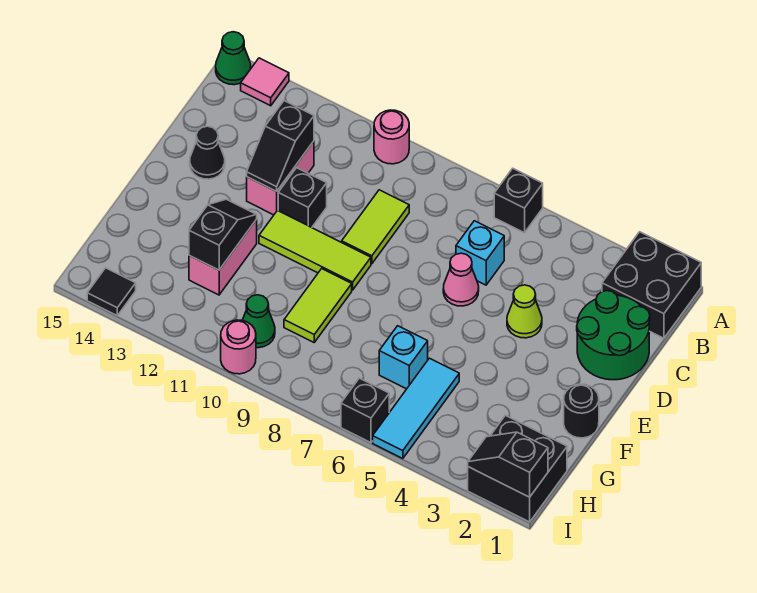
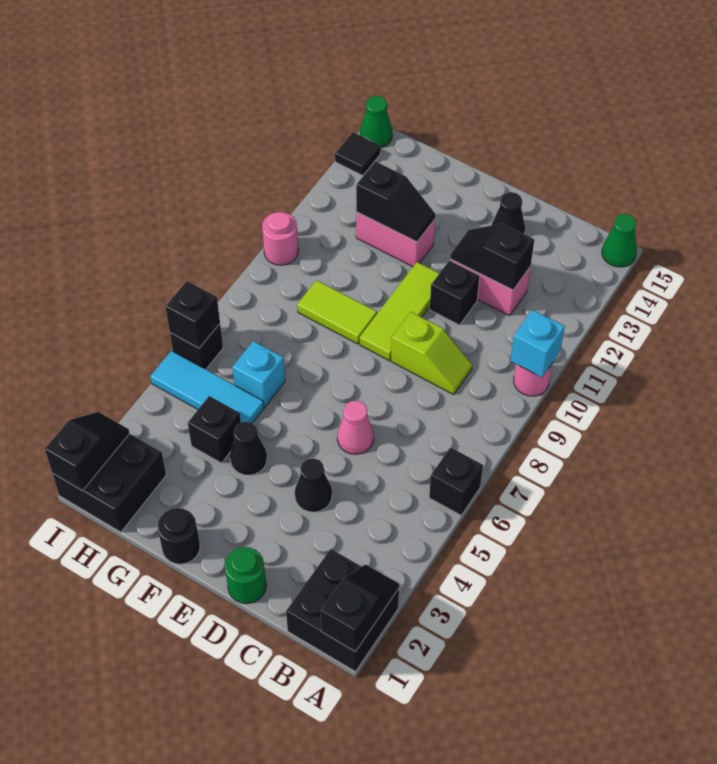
none -> black 1x2 slope [320,565,399,652]
pink 1x1 tile [241,58,289,106] -> none
green 2x2 round brick [577,291,650,380] -> green 1x1 round brick [225,547,266,604]
cyan 1x1 brick [456,221,504,285] -> cyan 1x1 brick moved to [510,310,565,377]
lime 1x2 tile [342,190,409,264] -> lime 1x2 slope [391,312,472,394]
lime 1x1 cone [507,285,542,338] -> black 1x1 cone [295,458,332,512]
none -> black 1x1 cone [230,421,267,475]
none -> black 1x1 brick [188,396,241,463]
green 1x1 cone [242,295,275,348] -> green 1x1 cone moved to [360,96,392,148]
none -> black 1x1 brick [165,281,220,348]

